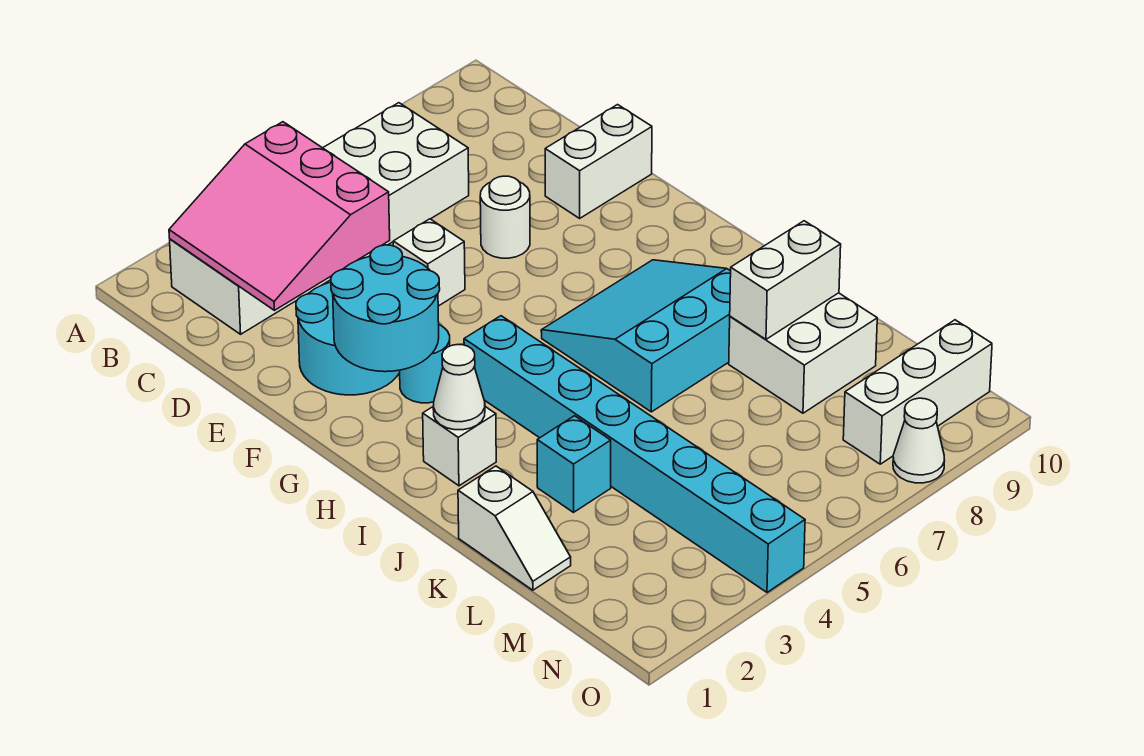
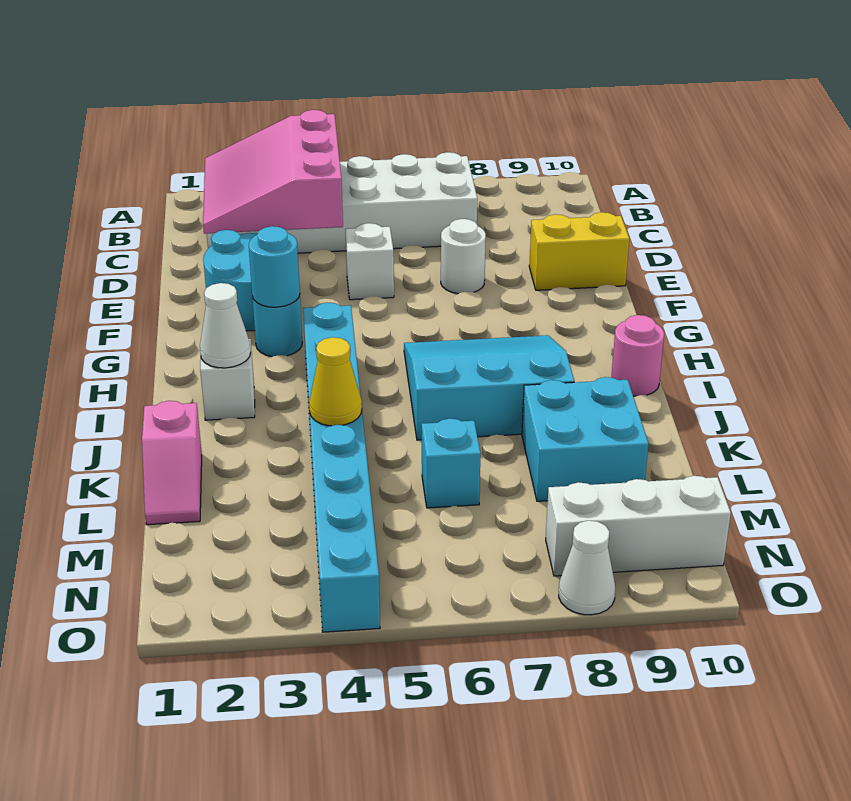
white 1x2 brick [545,105,652,218] -> yellow 1x2 brick [529,212,629,290]
cyan 2x2 round brick [331,245,440,372] -> cyan 1x1 round brick [249,226,300,307]
none -> pink 1x1 round brick [611,315,664,396]
white 1x2 slope [458,466,571,590] -> pink 1x2 slope [142,401,202,525]
cyan 1x1 brick [537,416,611,512] -> cyan 1x1 brick moved to [422,419,481,508]
none -> yellow 1x1 cone [309,337,362,426]
white 2x2 brick [729,293,877,413] -> cyan 2x2 brick [522,377,649,501]
white 1x2 brick [730,221,841,339] -> none

